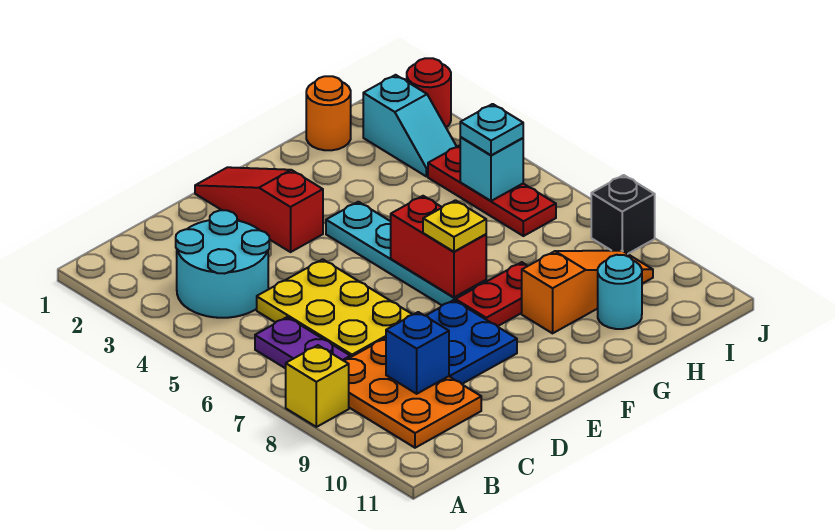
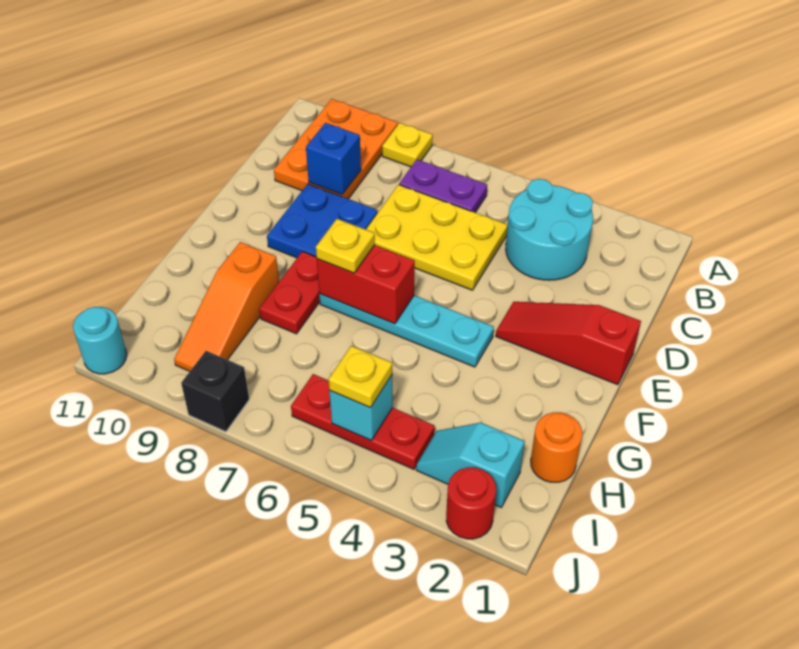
yellow 1x1 brick [286,345,349,427] -> yellow 1x1 plate [382,123,433,167]
orange 2x3 plate [344,338,481,448] -> orange 2x3 plate turned to [274,99,398,199]
red 1x3 slope [195,167,323,252] -> red 1x3 slope turned to [496,302,641,385]
cyan 1x1 round brick [598,255,642,329] -> cyan 1x1 round brick moved to [73,307,127,374]
cyan 1x1 plate [460,104,523,155] -> yellow 1x1 plate [328,346,392,408]

